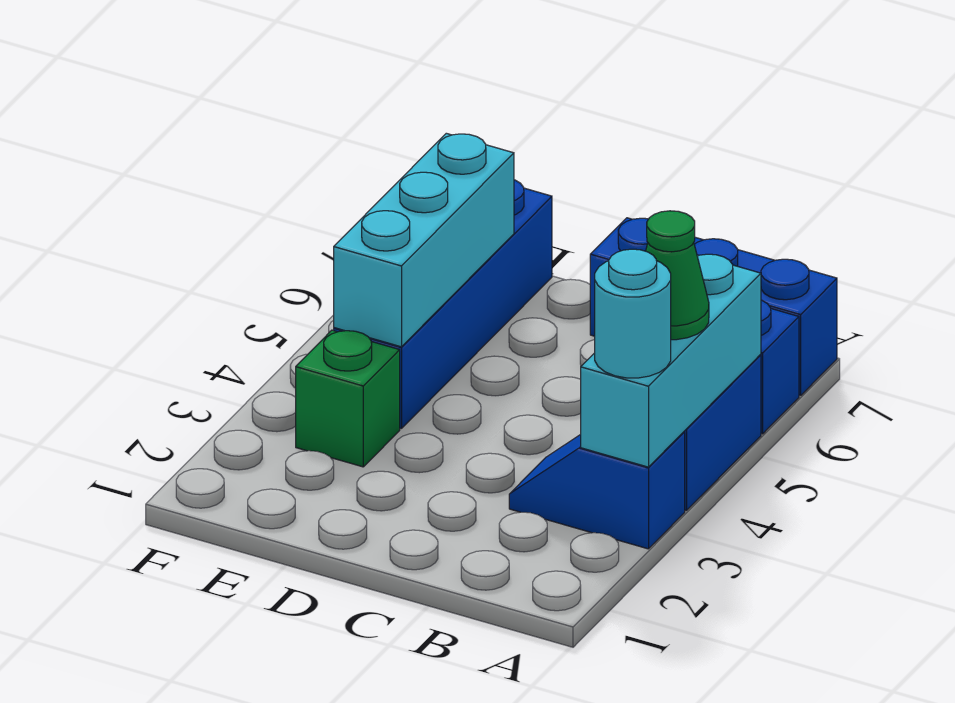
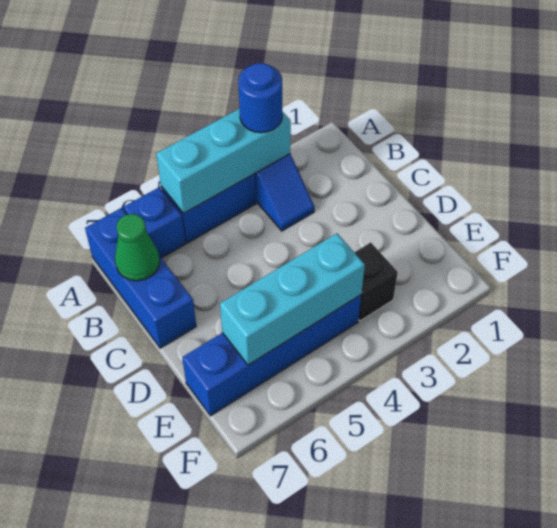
cyan 1x1 round brick [595,249,671,378] -> blue 1x1 round brick [238,63,282,133]
green 1x1 cone [646,211,709,340] -> green 1x1 cone moved to [115,214,160,281]
green 1x1 brick [296,330,400,467] -> black 1x1 brick [354,242,398,321]

